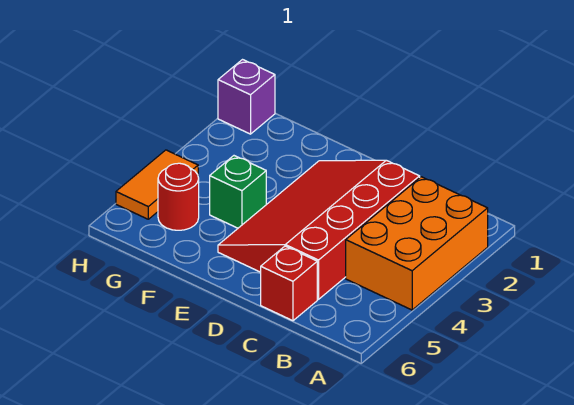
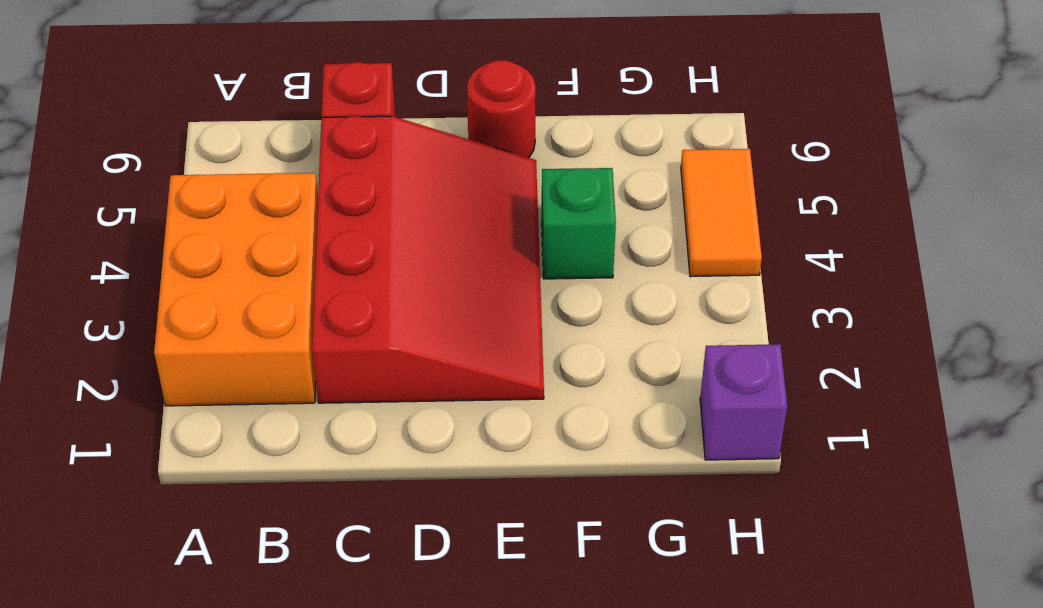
red 1x1 round brick [158,163,199,230] -> red 1x1 round brick moved to [467,60,536,158]

